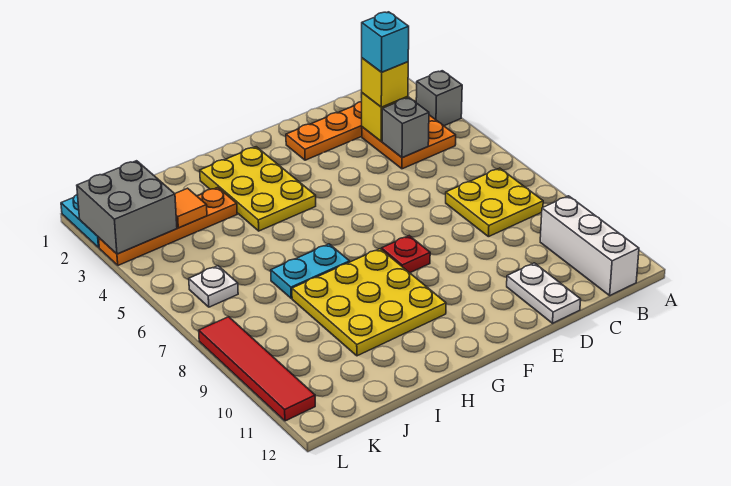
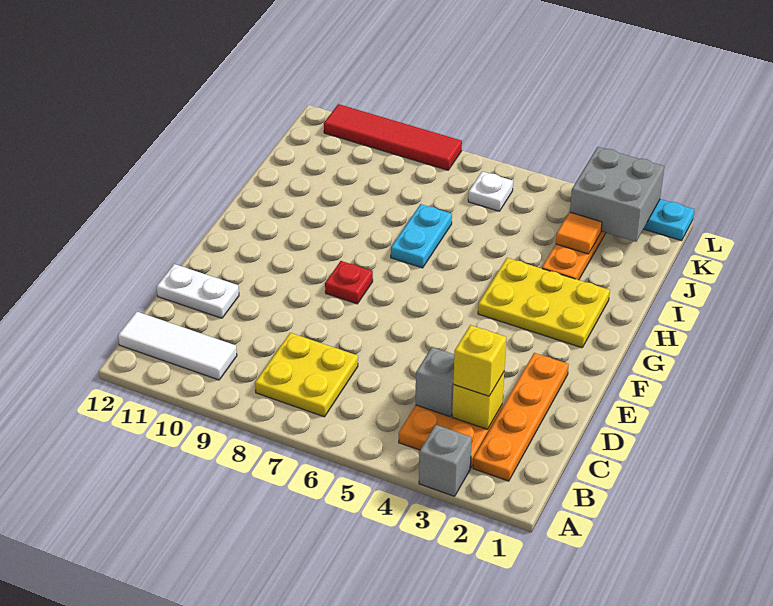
white 1x3 brick [540,196,639,295] -> white 1x3 tile [118,311,237,380]
cyan 1x1 brick [362,12,409,72] -> none
yellow 3x3 plate [292,249,446,356] -> none

